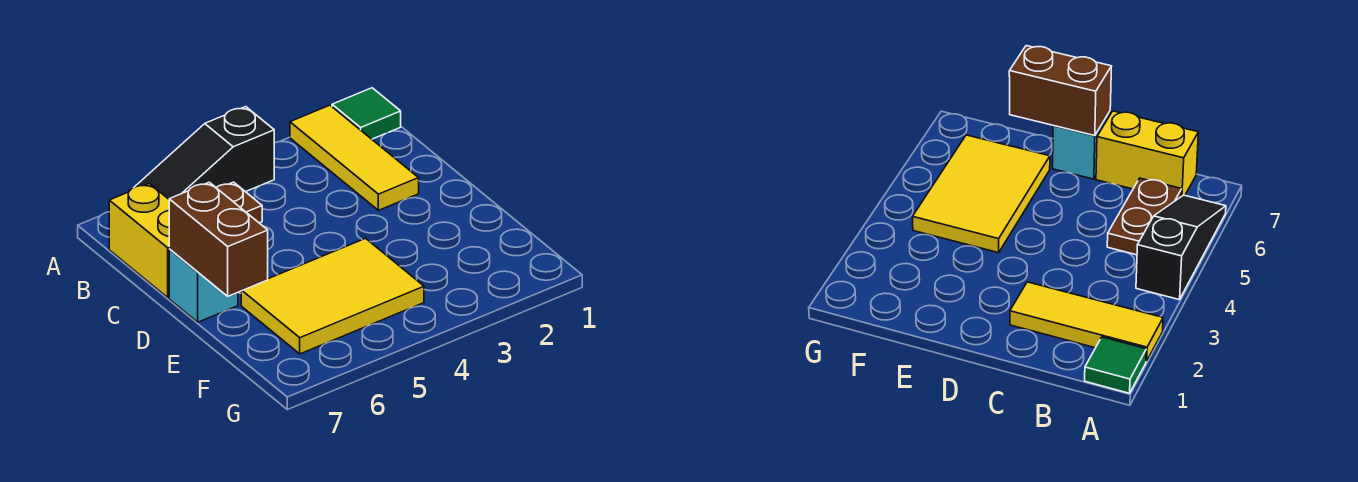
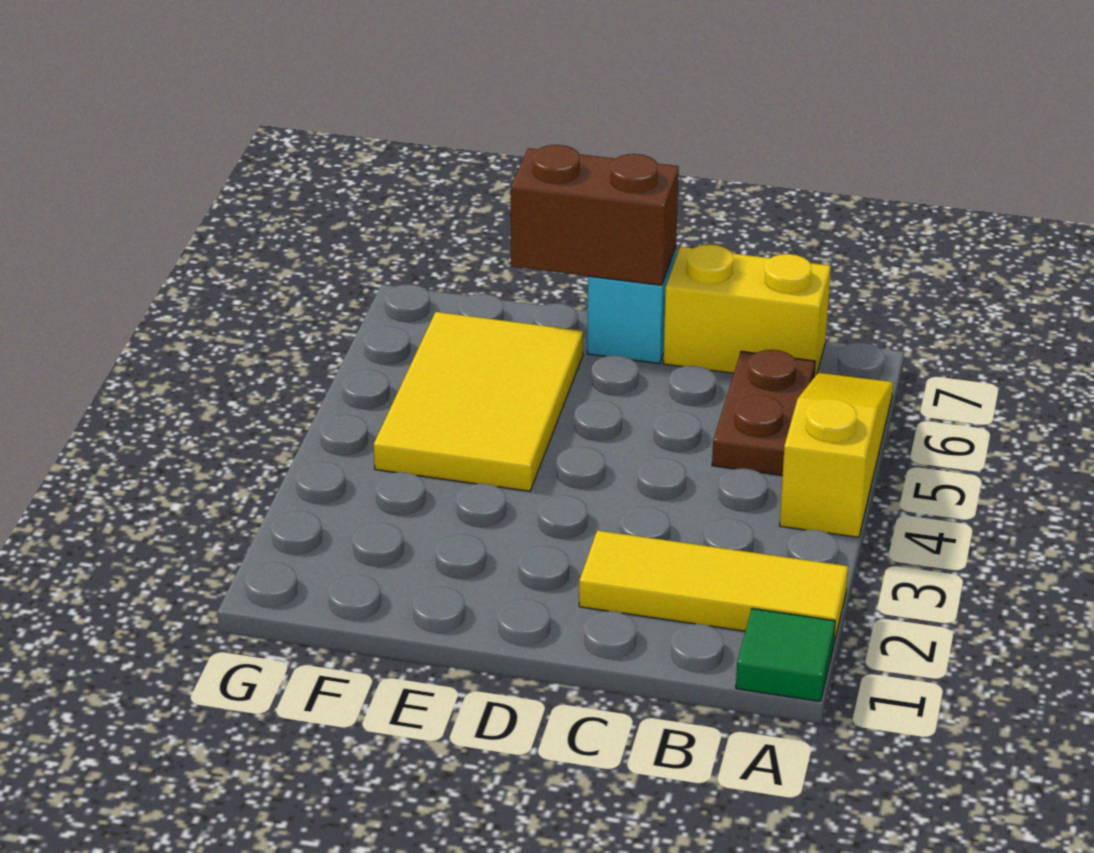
black 1x3 slope [135,107,274,199] -> yellow 1x3 slope [780,372,893,537]

